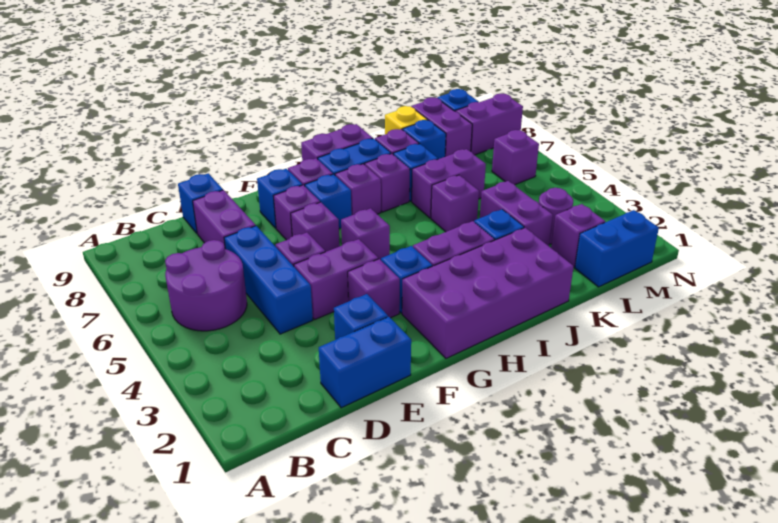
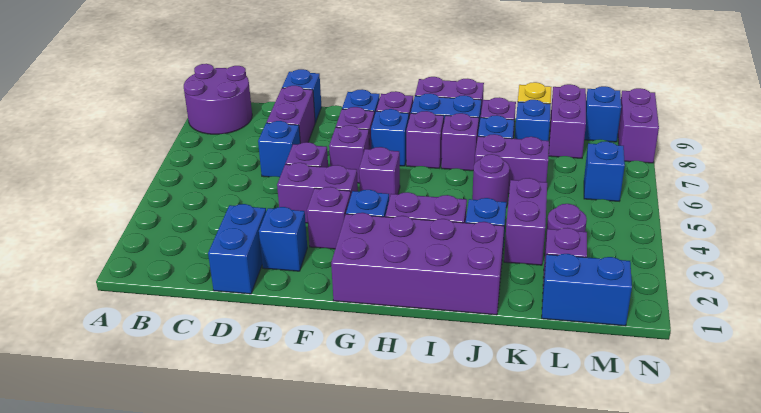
purple 2x2 round brick [165,240,247,331] -> purple 2x2 round brick moved to [184,64,252,134]
blue 1x2 brick [319,317,411,408] -> blue 1x2 brick turned to [208,204,266,294]
blue 1x3 brick [224,226,313,334] -> blue 1x1 brick [258,121,300,177]
purple 1x1 brick [431,175,479,232] -> purple 1x1 round brick [472,154,510,207]
purple 1x1 brick [492,130,539,185] -> blue 1x1 brick [584,141,625,201]
purple 1x2 brick [455,93,523,155] -> purple 1x2 brick turned to [618,88,659,163]

